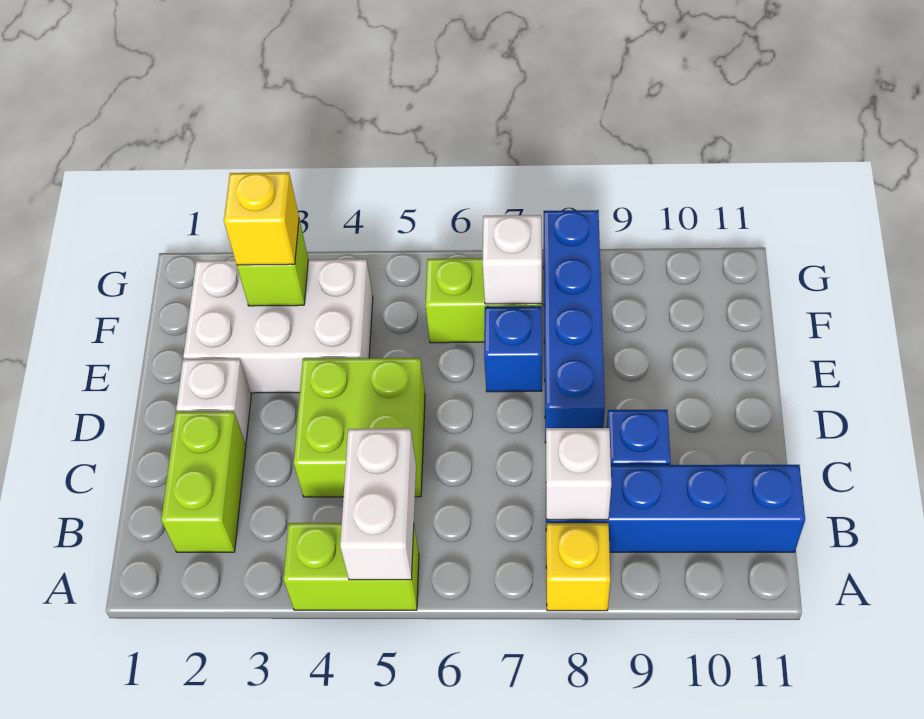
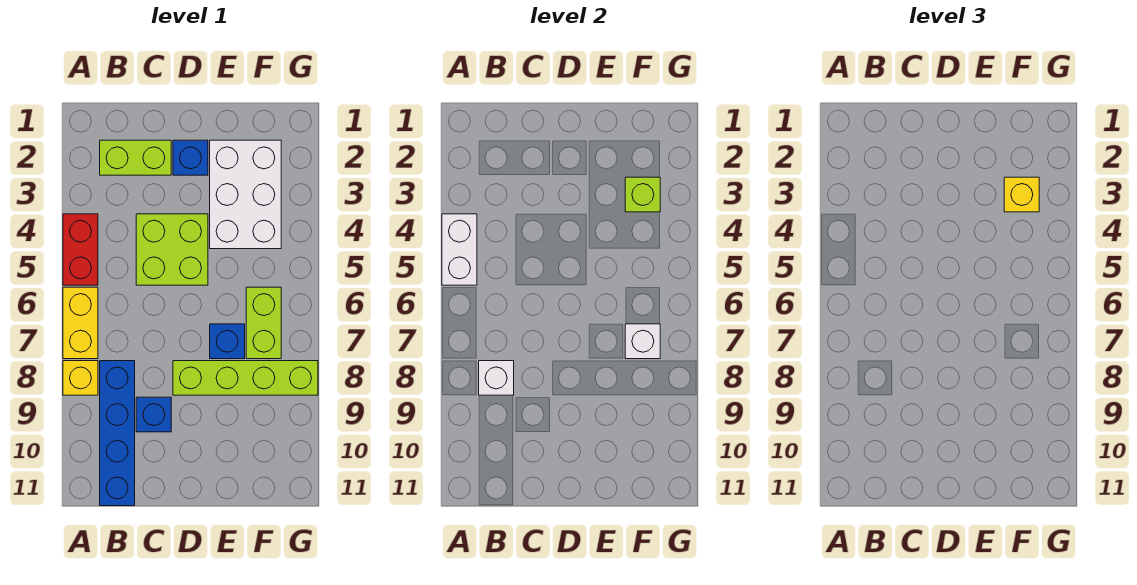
lime 1x2 brick [284,523,419,610] -> red 1x2 brick [63,214,98,285]
white 1x2 brick [340,429,416,580] -> white 1x2 brick turned to [442,214,477,285]
none -> yellow 1x2 brick [63,287,98,359]
white 1x1 brick [176,359,251,444] -> blue 1x1 brick [173,140,208,175]
blue 1x4 brick [544,210,605,443] -> lime 1x4 brick [173,361,318,395]

